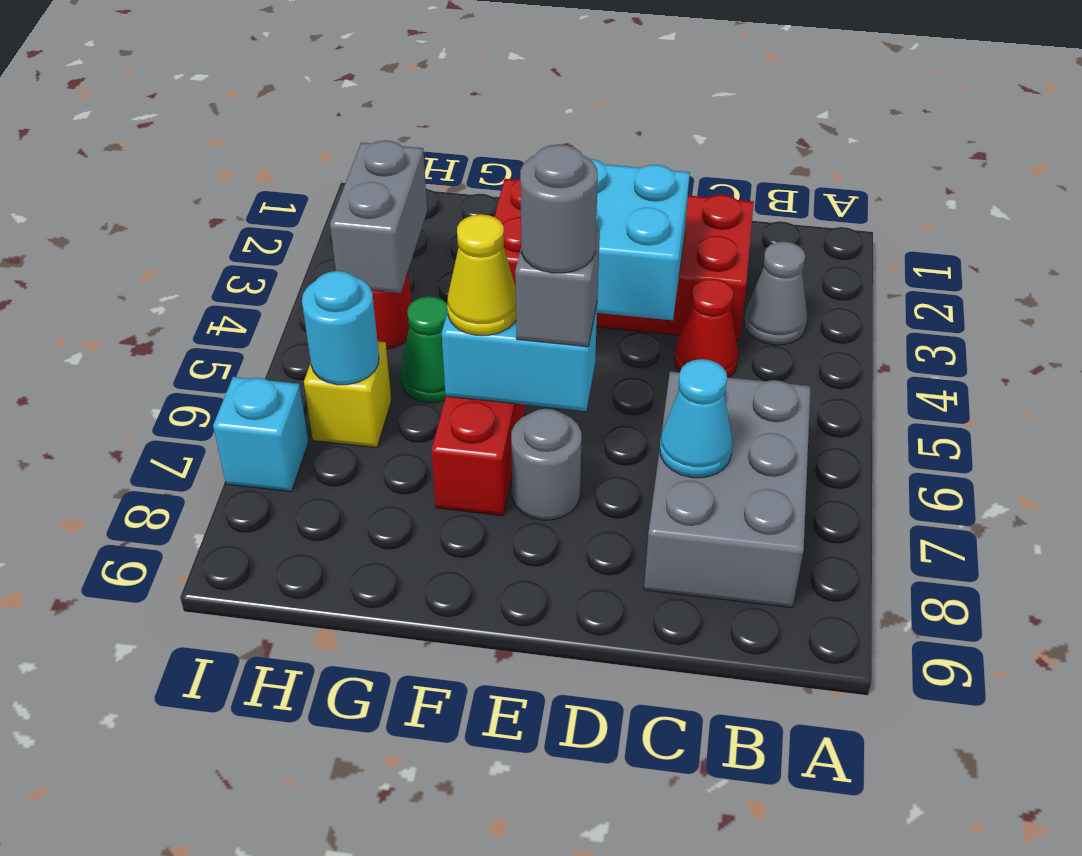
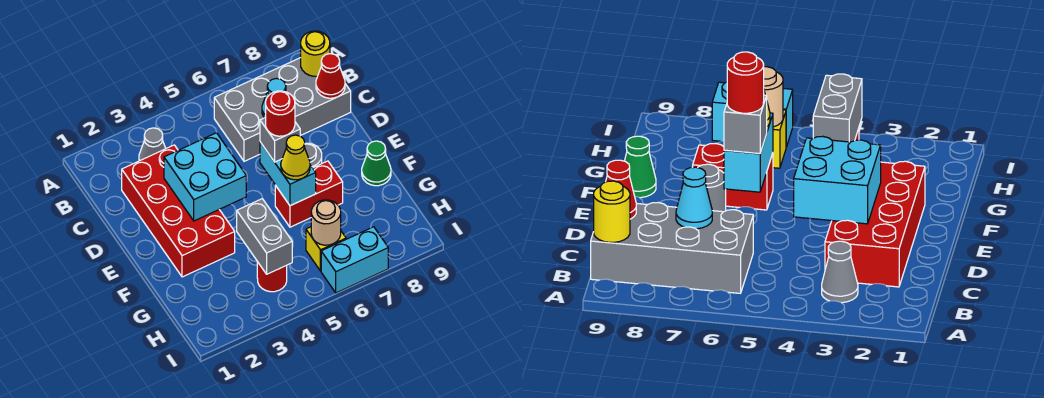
grey 2x3 brick [644,372,811,607] -> grey 2x4 brick [214,58,351,161]
none -> yellow 1x1 round brick [301,31,330,76]
red 1x1 cone [674,278,738,378] -> red 1x1 cone moved to [316,54,345,98]
grey 1x1 round brick [520,144,598,273] -> red 1x1 round brick [266,91,295,136]
green 1x1 cone [401,296,448,402] -> green 1x1 cone moved to [362,141,391,186]
grey 1x2 brick [330,140,427,293] -> grey 1x2 brick turned to [237,199,292,274]
cyan 1x1 round brick [302,271,379,385] -> tan 1x1 round brick [311,200,341,245]
cyan 1x1 brick [213,377,309,492] -> cyan 1x2 brick [321,227,388,293]

